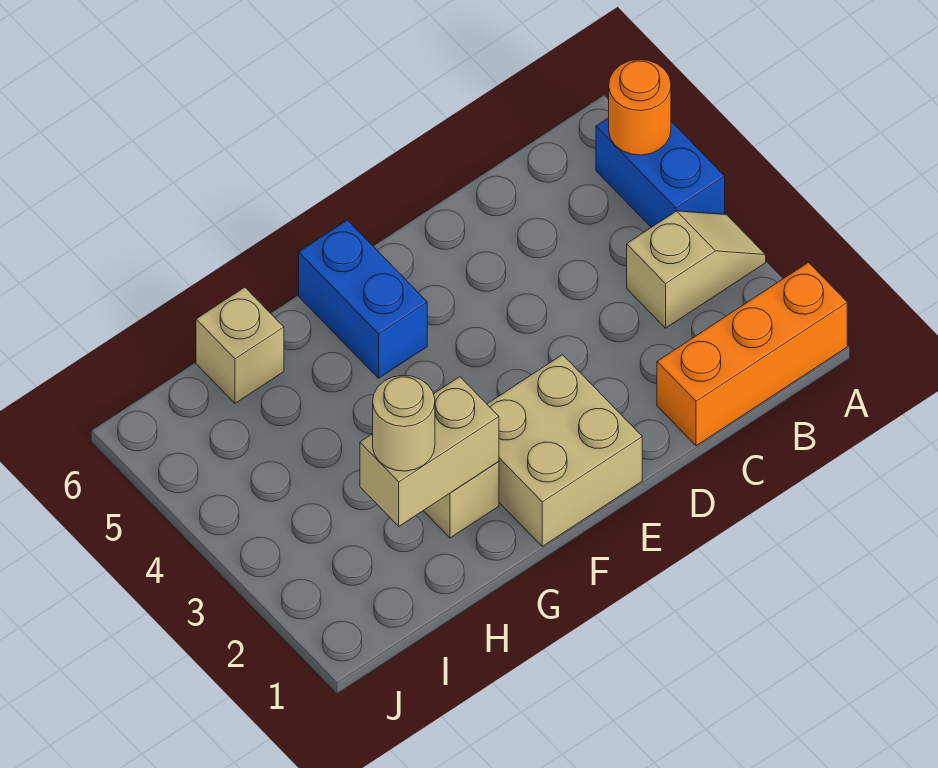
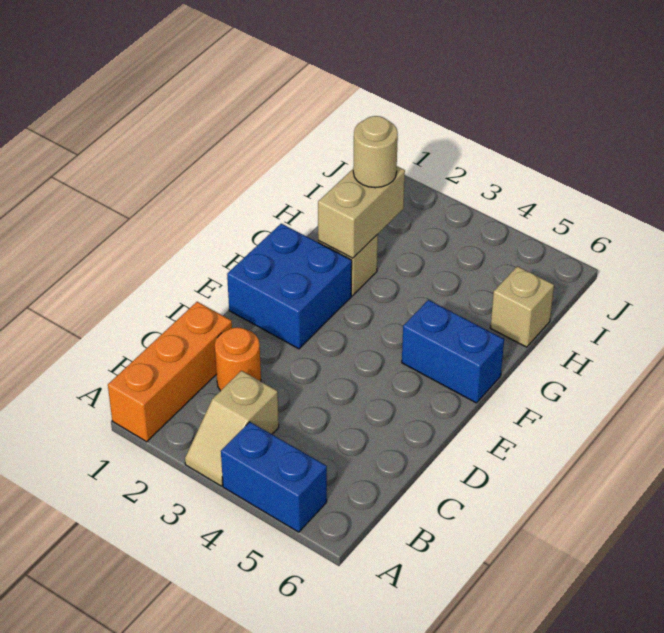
orange 1x1 round brick [609,59,671,155] -> orange 1x1 round brick moved to [215,327,261,391]
tan 2x2 brick [487,355,642,546] -> blue 2x2 brick [227,224,352,349]

